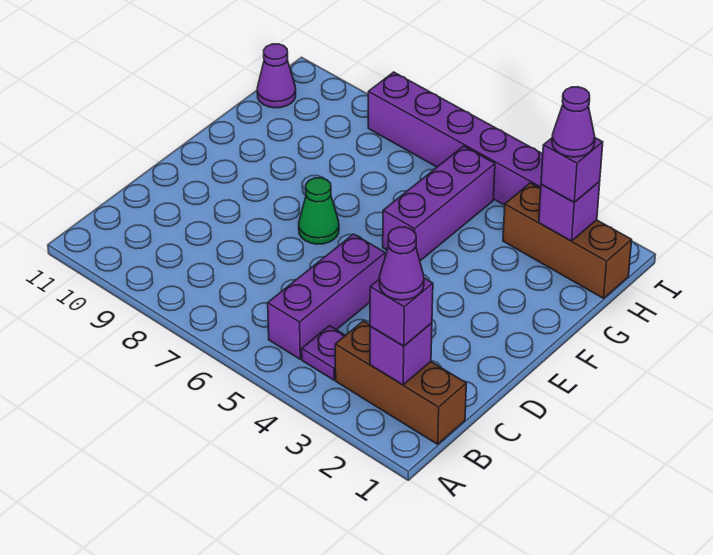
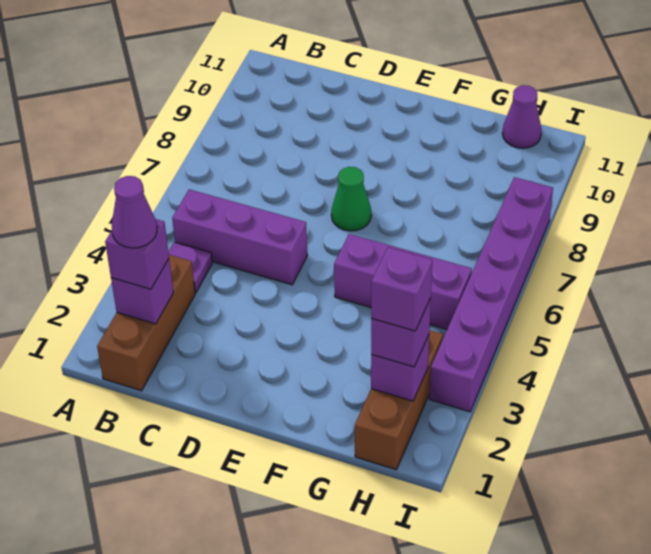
purple 1x1 cone [552,87,595,157] -> purple 1x1 brick [371,247,432,331]

